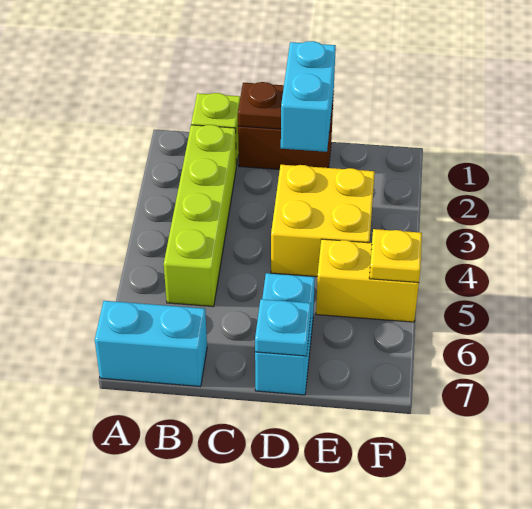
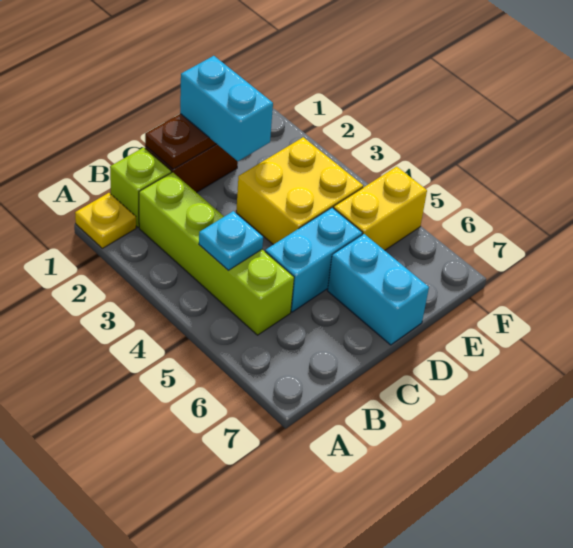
cyan 1x2 brick [95,301,207,387] -> cyan 1x2 brick moved to [265,208,362,312]
cyan 1x1 plate [255,299,311,356] -> cyan 1x1 plate moved to [199,211,263,270]
yellow 1x1 plate [369,229,422,283] -> yellow 1x1 plate moved to [75,193,136,248]

